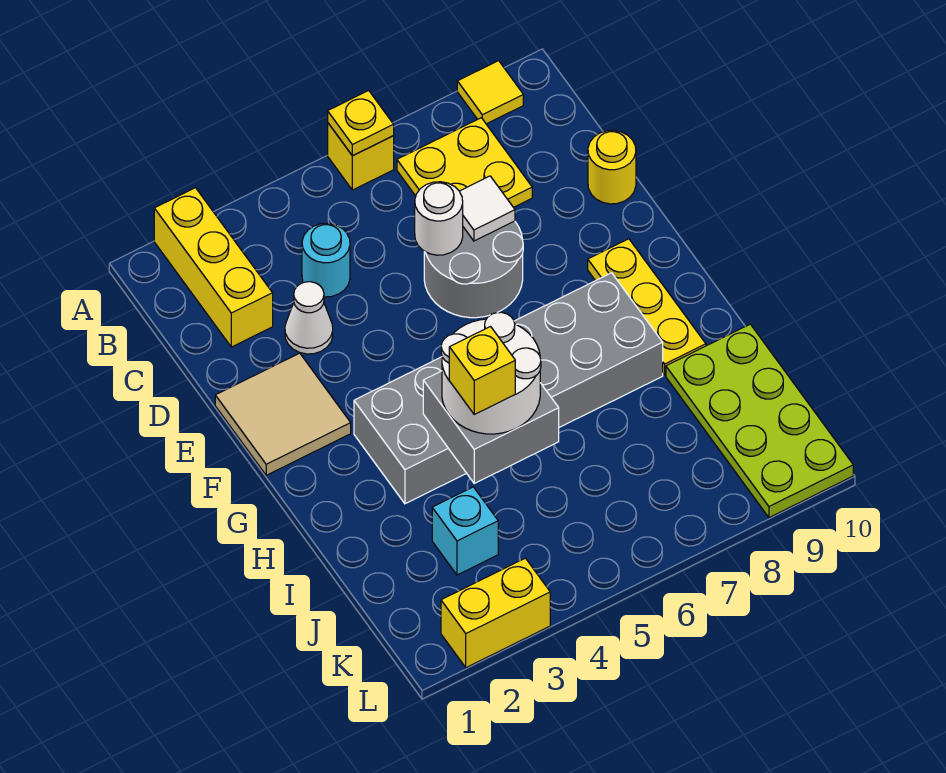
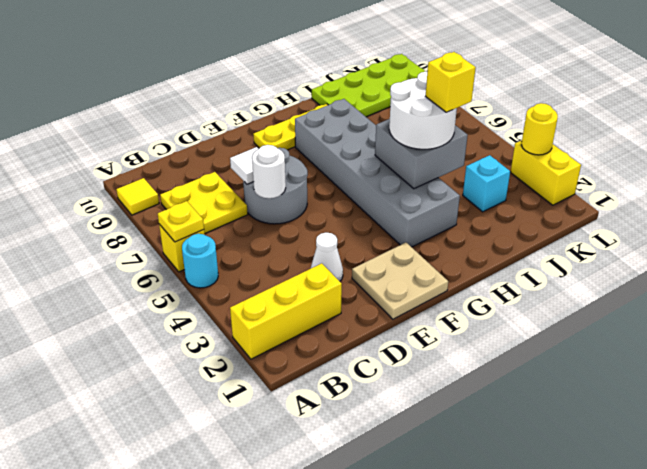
cyan 1x1 round brick [302,223,350,297] -> cyan 1x1 round brick moved to [182,234,218,288]
yellow 1x1 round brick [588,130,636,204] -> yellow 1x1 round brick moved to [522,103,558,155]
tan 2x2 tile [215,353,351,475] -> tan 2x2 plate [352,242,448,319]

